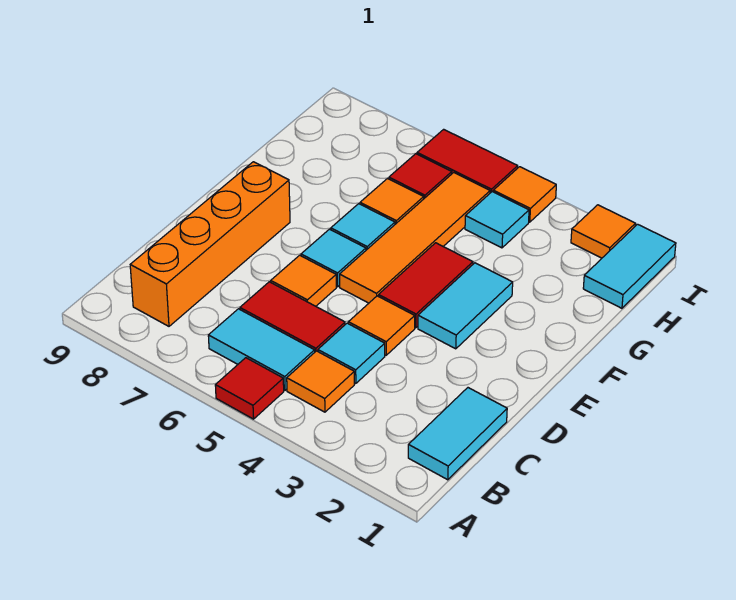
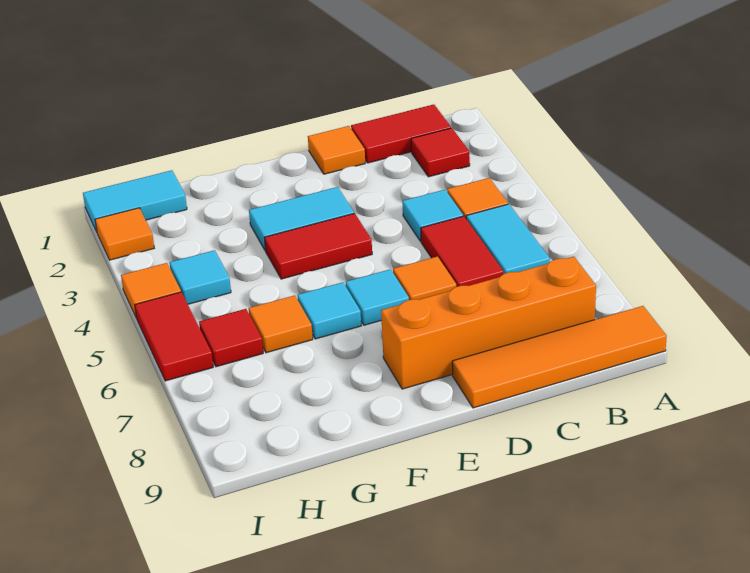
red 1x1 tile [215,358,284,419] -> red 1x1 tile moved to [411,128,470,177]
cyan 1x2 tile [408,388,507,480] -> red 1x2 tile [351,105,451,163]
orange 1x1 tile [348,296,415,355] -> orange 1x1 tile moved to [308,126,365,174]
orange 1x4 tile [340,173,490,303] -> orange 1x4 tile moved to [452,306,667,408]

